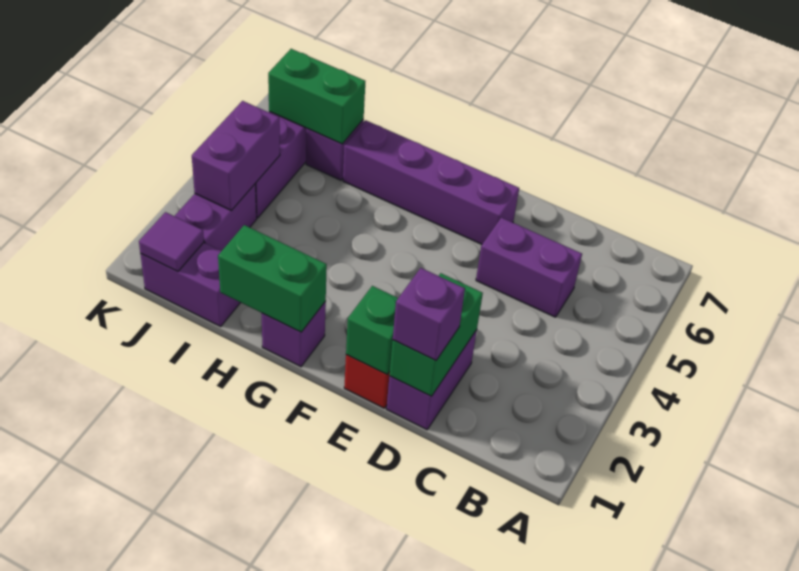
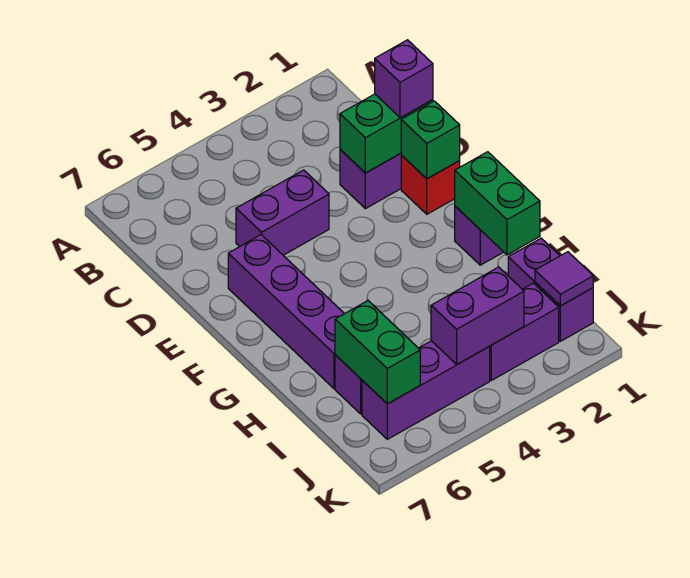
purple 1x2 brick [476,218,582,317] -> purple 1x2 brick turned to [236,170,329,255]

